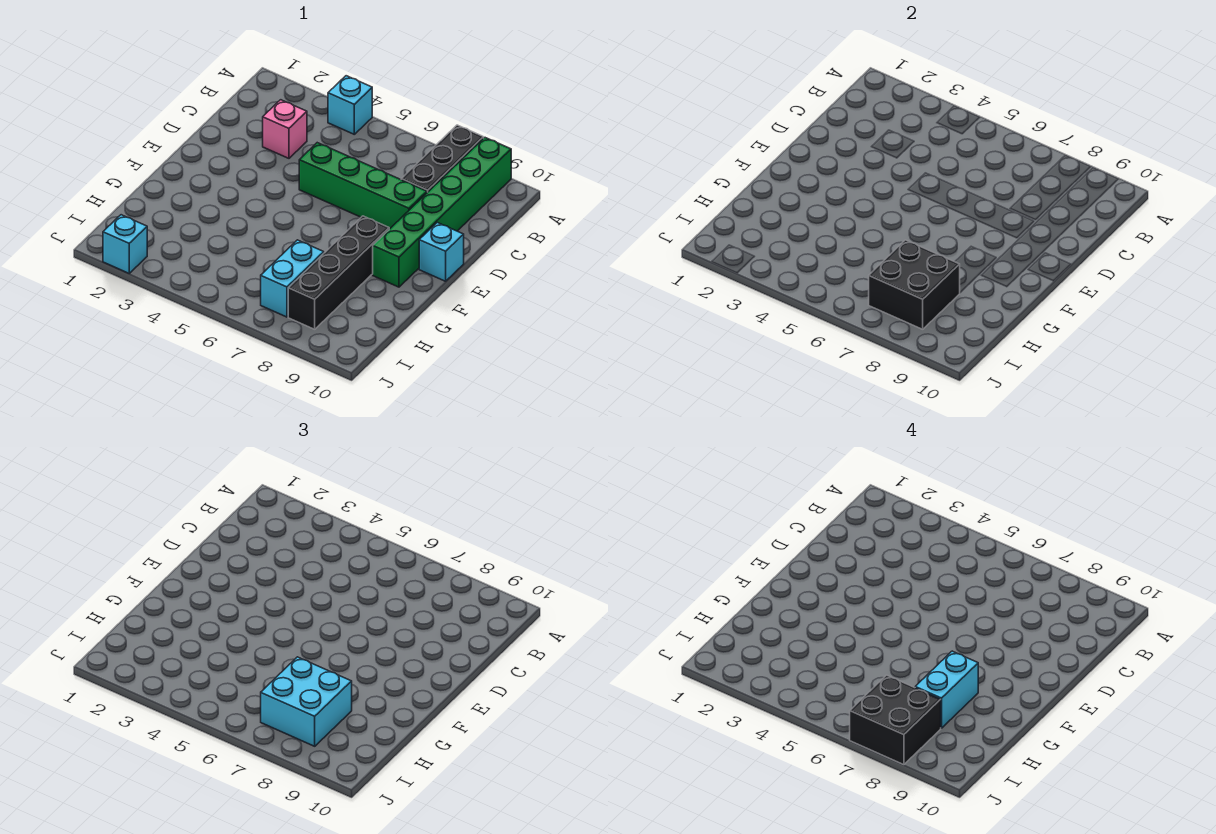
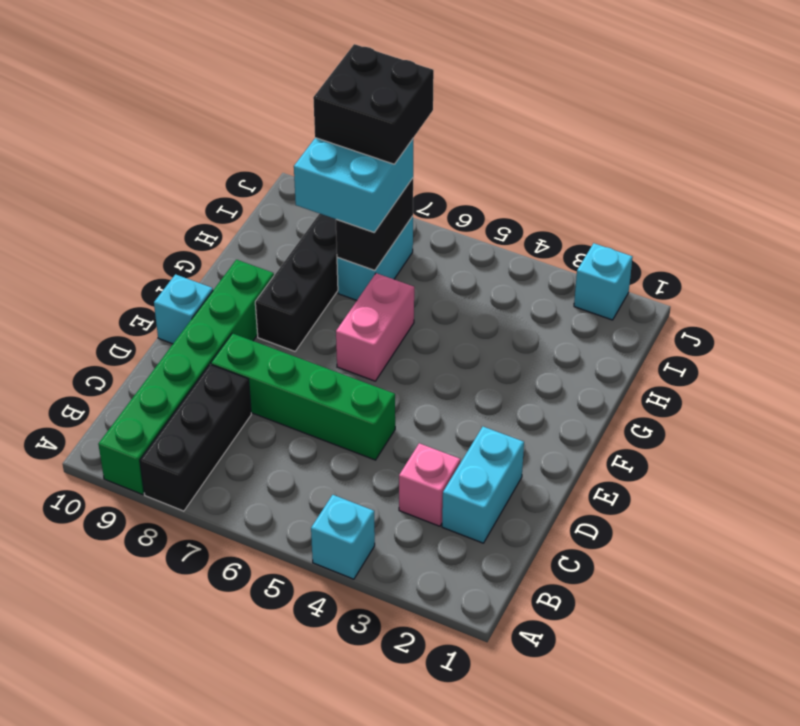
none -> pink 1x2 brick [336,273,414,381]
cyan 1x2 brick [915,651,978,728] -> cyan 1x2 brick moved to [442,427,524,543]
black 2x2 brick [869,240,960,329] -> black 1x2 brick [336,178,413,271]

